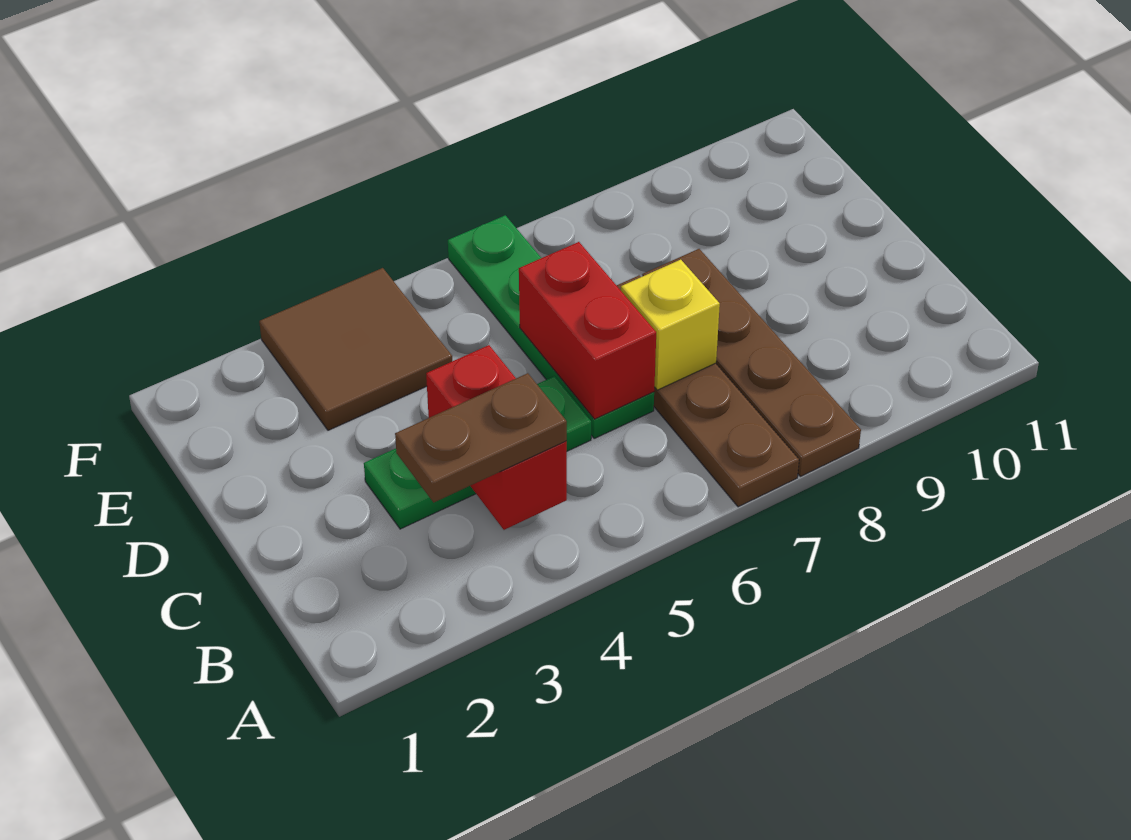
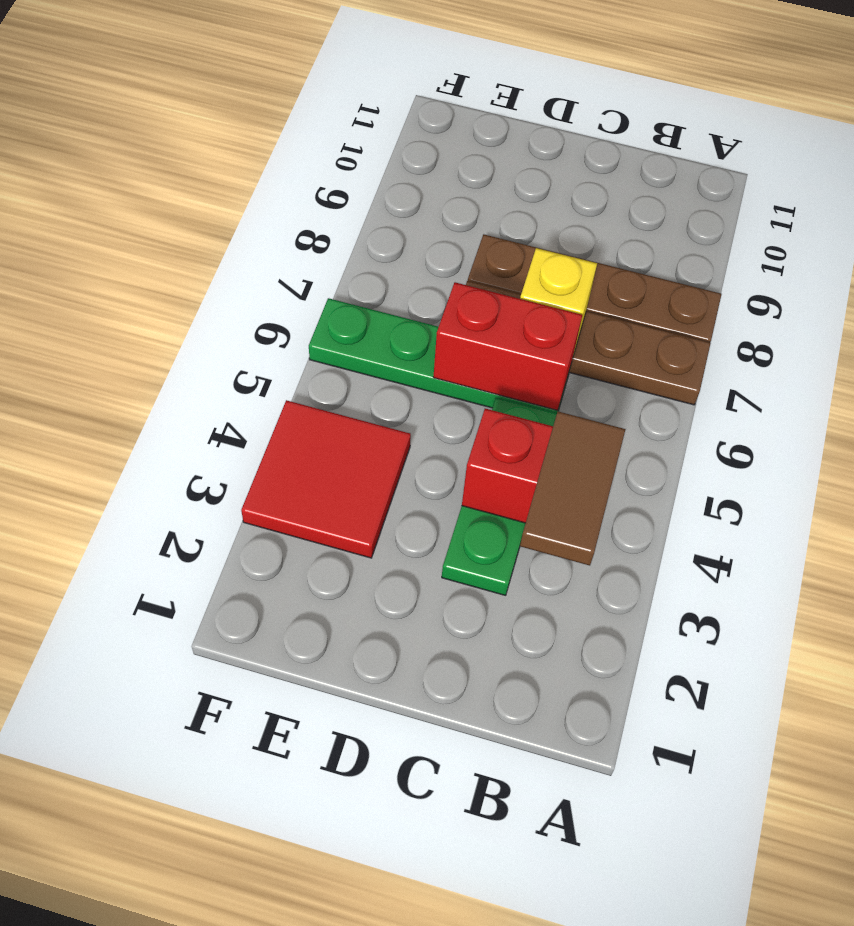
brown 1x2 plate [395,373,567,502] -> brown 1x2 tile [520,412,626,566]
brown 2x2 tile [259,268,452,430] -> red 2x2 tile [241,400,411,558]

